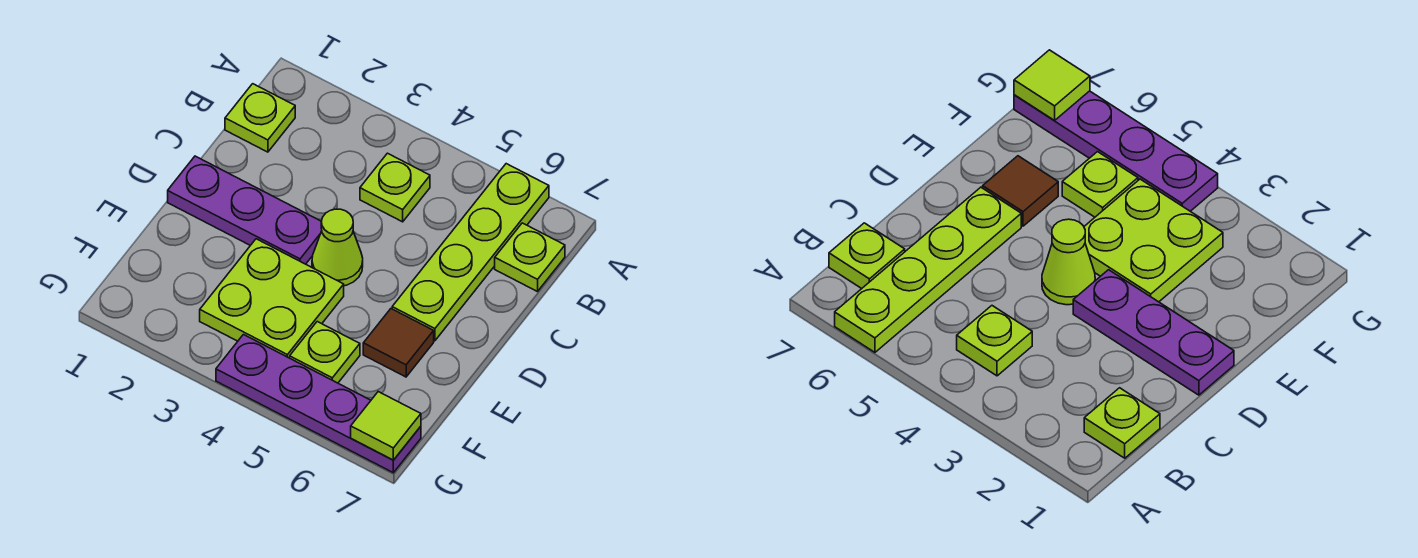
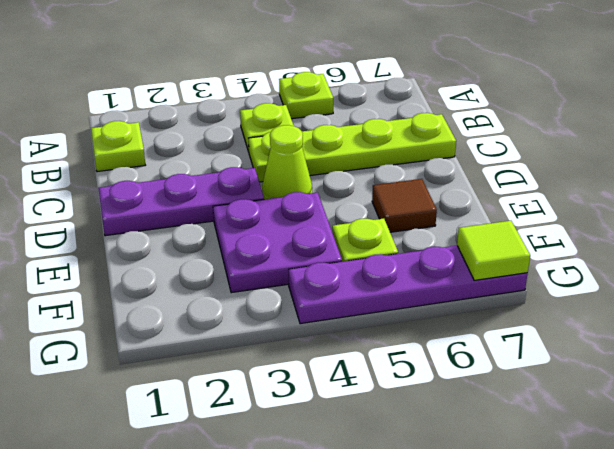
lime 1x4 plate [392,164,549,341] -> lime 1x4 plate turned to [249,113,456,182]
lime 1x1 plate [495,223,565,292] -> lime 1x1 plate moved to [279,72,333,119]
lime 2x2 plate [200,239,344,358] -> purple 2x2 plate [213,192,342,293]

